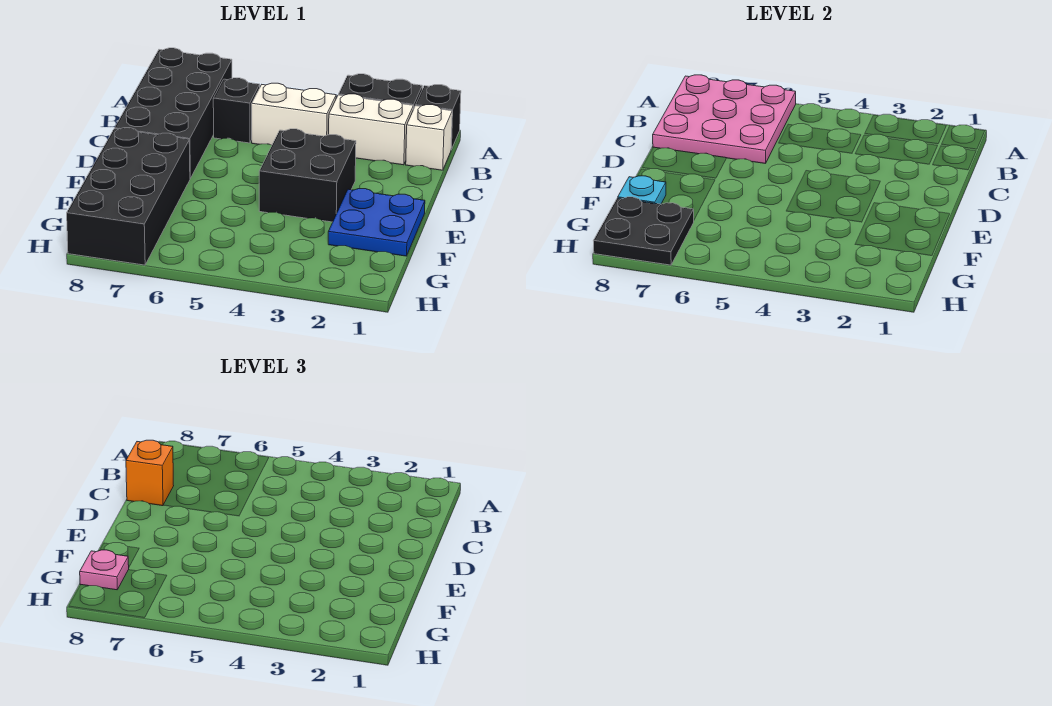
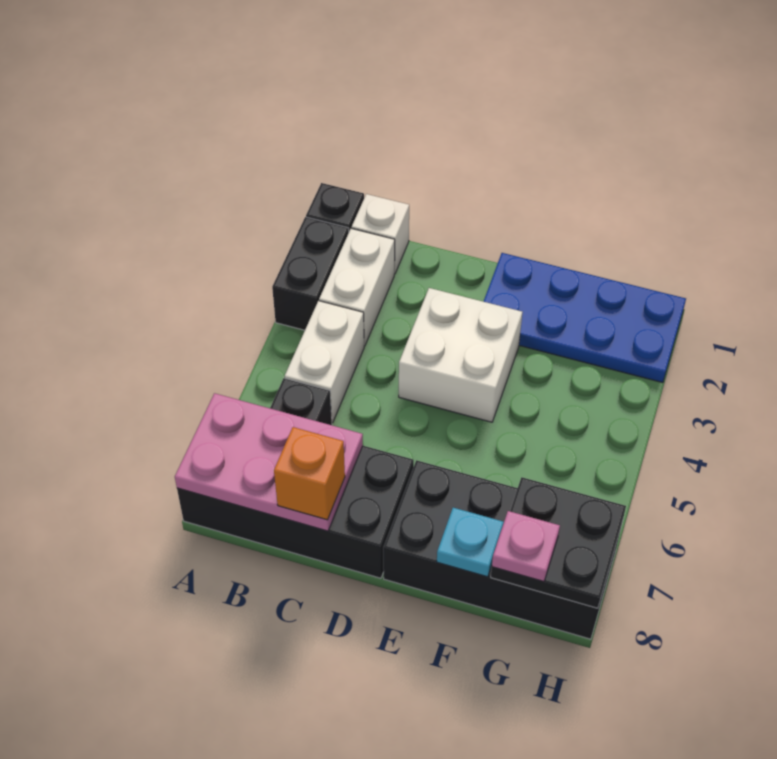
pink 3x3 plate [653,75,796,164] -> pink 2x3 plate [175,393,363,531]
black 2x2 brick [259,129,356,222] -> white 2x2 brick [399,288,522,422]
blue 2x2 plate [328,189,425,256] -> blue 2x4 plate [483,253,686,383]

